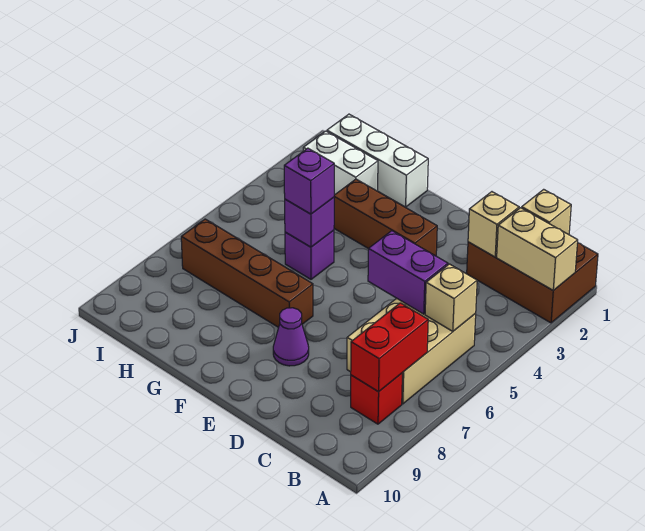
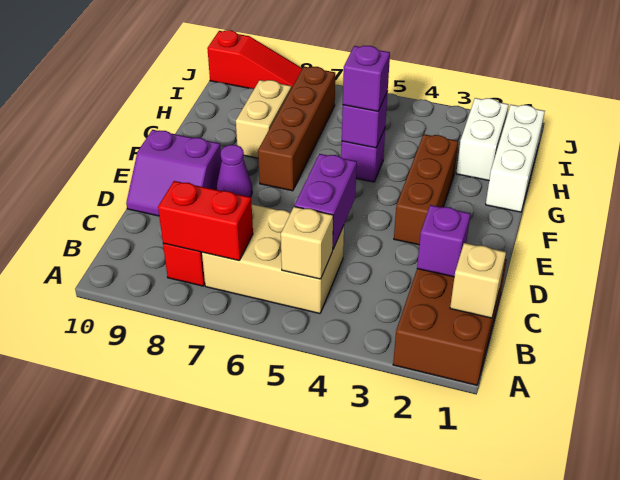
tan 1x2 brick [497,208,578,290] -> tan 1x2 brick moved to [236,80,291,158]
tan 1x1 brick [468,192,519,257] -> purple 1x1 brick [417,205,470,277]
none -> purple 2x2 slope [126,130,221,216]
none -> red 1x3 slope [207,30,303,89]

